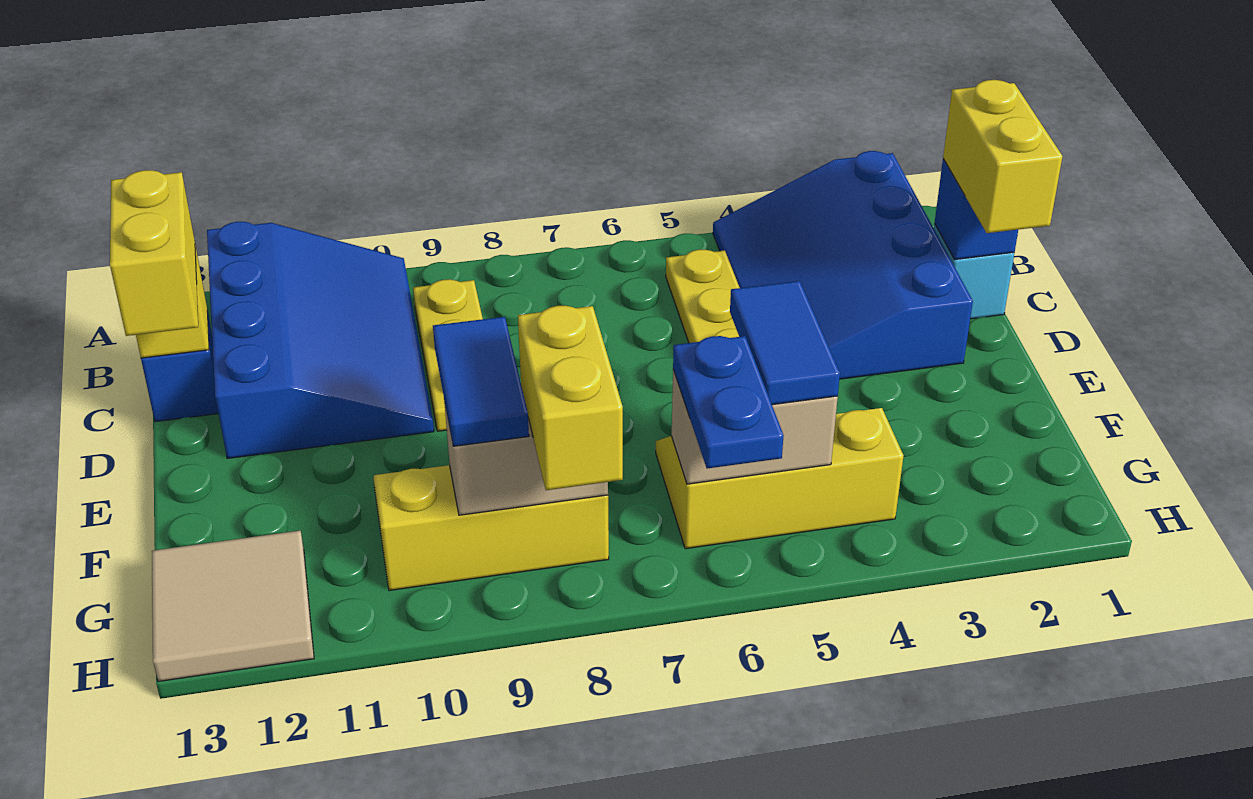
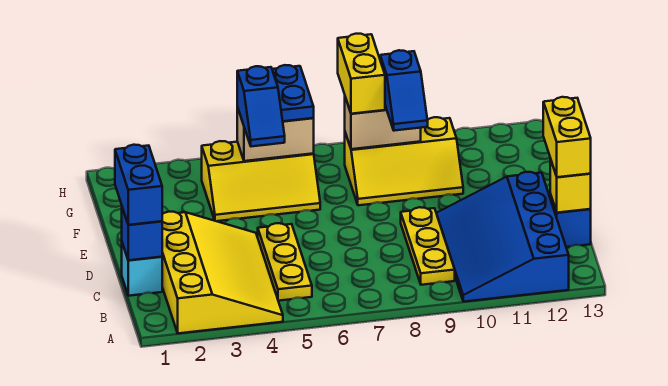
blue 3x4 slope [713,151,973,379] -> yellow 3x4 slope [162,212,283,333]
yellow 1x2 brick [943,80,1063,233] -> blue 1x2 brick [115,145,162,225]
blue 1x2 tile [730,281,840,405] -> blue 1x2 slope [237,66,285,146]
blue 1x2 tile [433,317,529,446] -> blue 1x2 slope [380,50,428,131]
tan 2x2 tile [152,531,314,682] -> none

